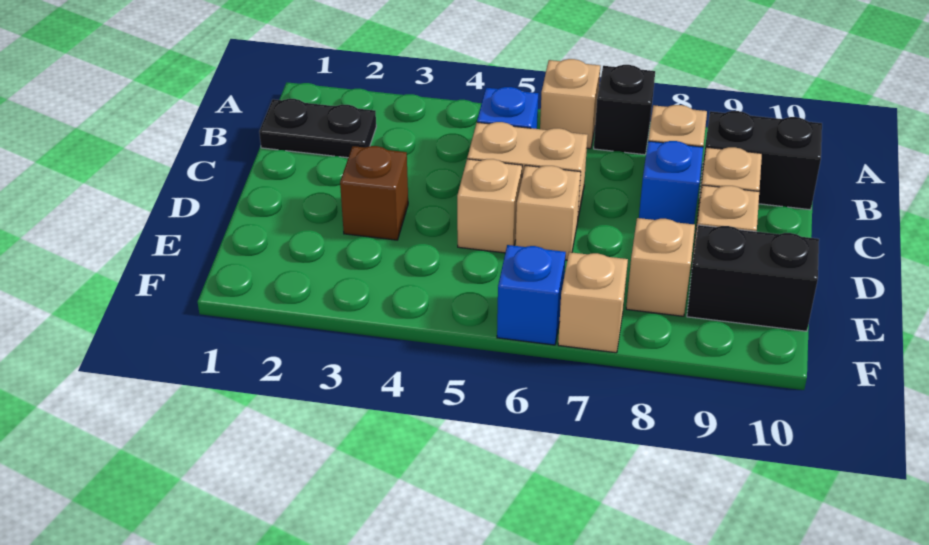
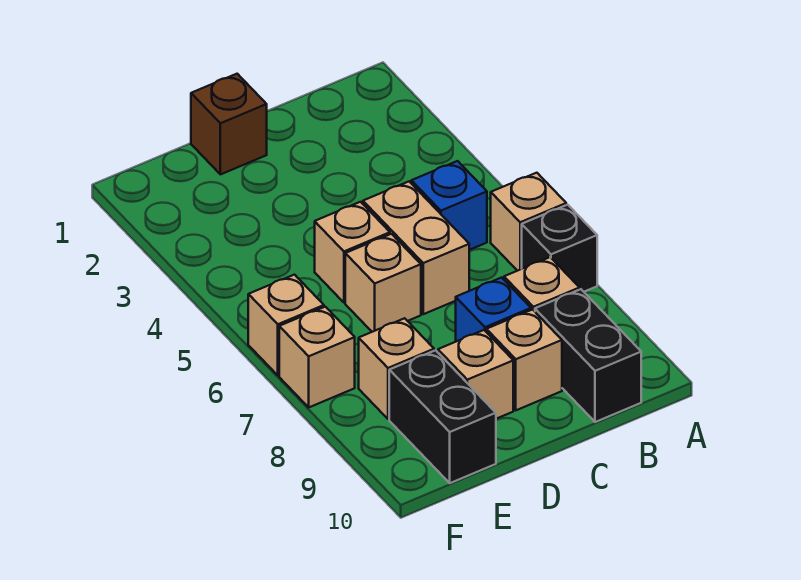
black 1x2 plate [259,99,376,158] -> none
brown 1x1 brick [340,146,408,240] -> brown 1x1 brick moved to [191,74,267,174]
blue 1x1 brick [497,245,566,345] -> tan 1x1 brick [248,275,324,375]

